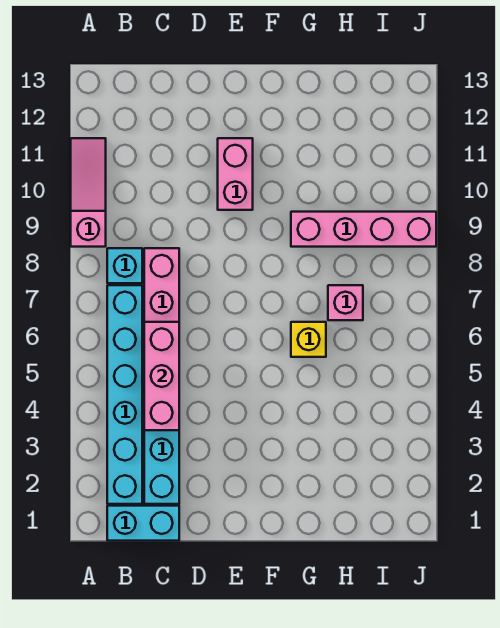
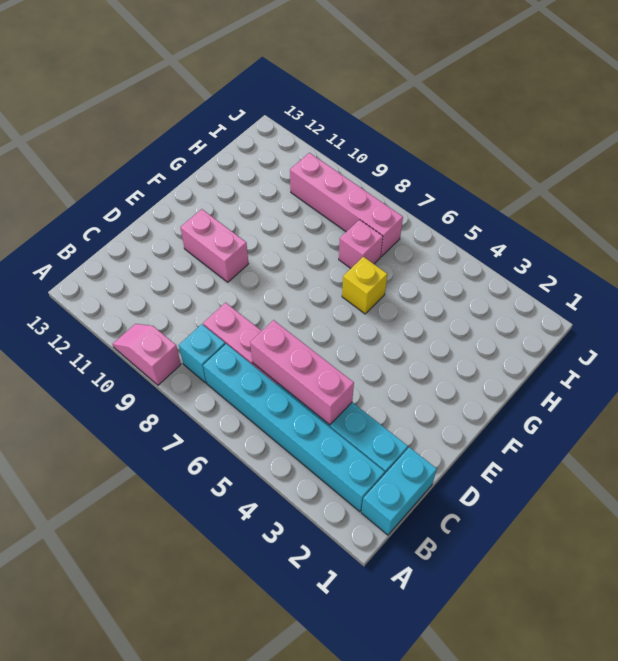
pink 1x3 slope [71,138,106,247] -> pink 1x2 slope [113,324,181,385]
pink 1x4 brick [291,212,436,247] -> pink 1x4 brick turned to [290,153,403,256]

